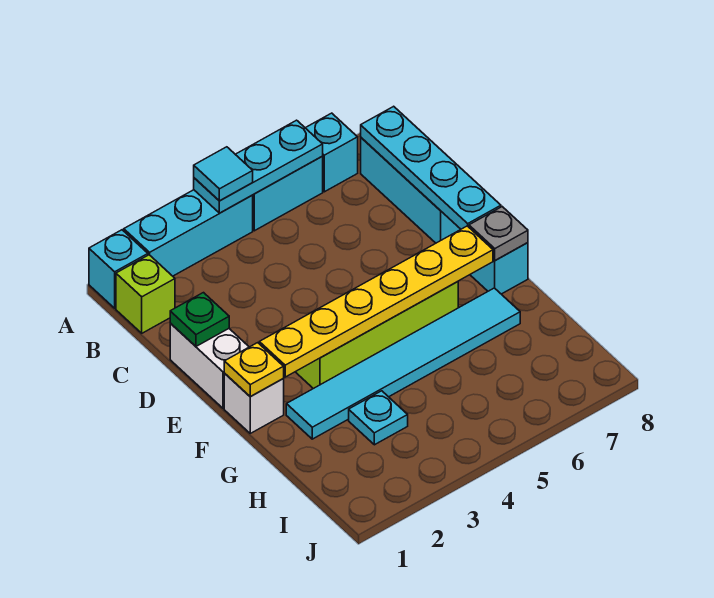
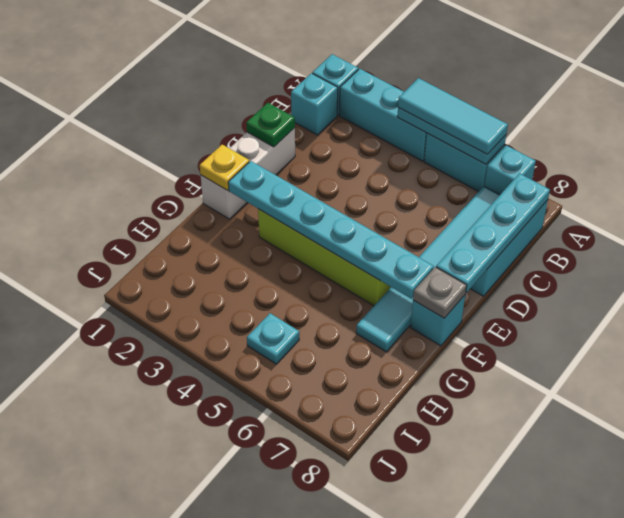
cyan 1x1 tile [194,147,253,201] -> cyan 1x3 tile [398,78,508,154]
lime 1x1 brick [116,255,175,333] -> cyan 1x1 brick [291,73,338,135]
yellow 1x6 plate [259,226,493,377] -> cyan 1x6 plate [228,161,434,299]
cyan 1x6 tile [286,288,520,439] -> cyan 1x6 tile turned to [356,186,499,352]
cyan 1x1 plate [349,391,408,445] -> cyan 1x1 plate moved to [247,313,299,364]

